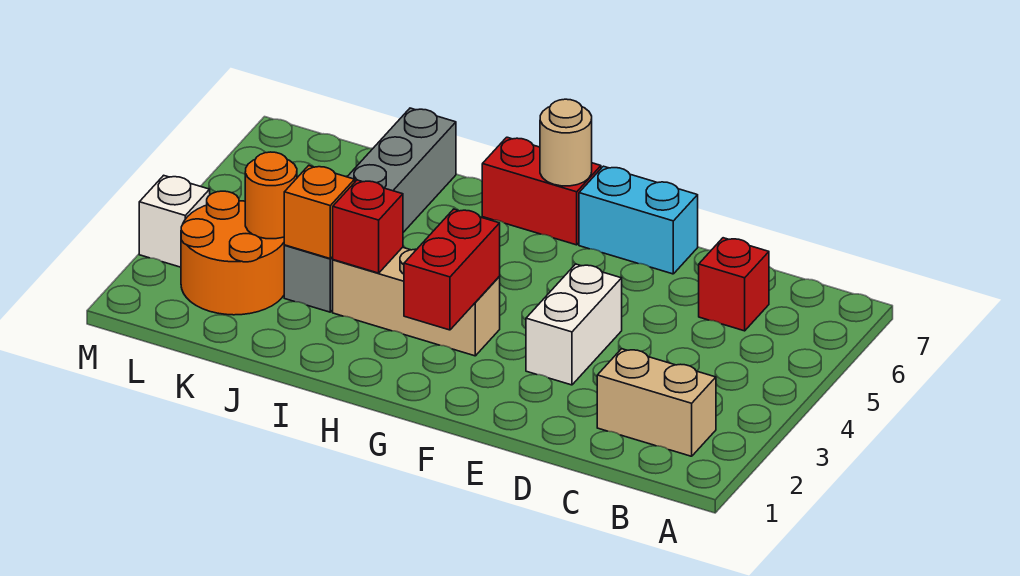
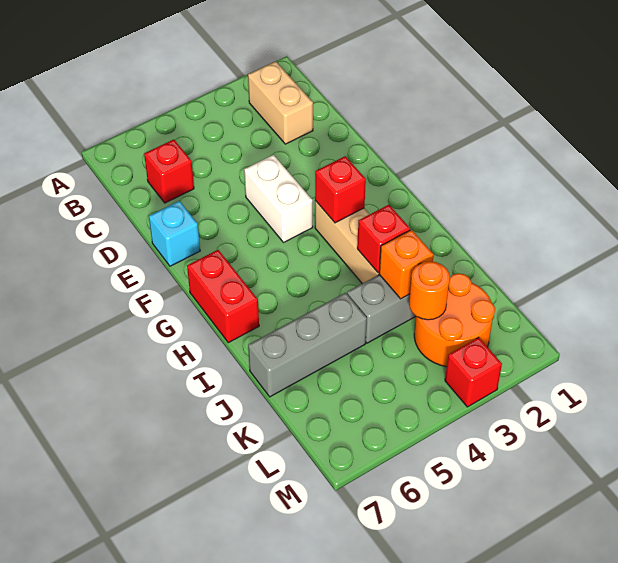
white 1x2 brick [526,264,622,385] -> white 1x2 brick turned to [244,155,313,242]
cyan 1x2 brick [579,166,698,274] -> cyan 1x1 brick [149,201,200,266]
red 1x2 brick [404,209,500,330] -> red 1x1 brick [315,156,366,223]
tan 1x1 round brick [540,99,592,186] -> none
white 1x1 brick [139,175,210,267] -> red 1x1 brick [445,337,502,407]

